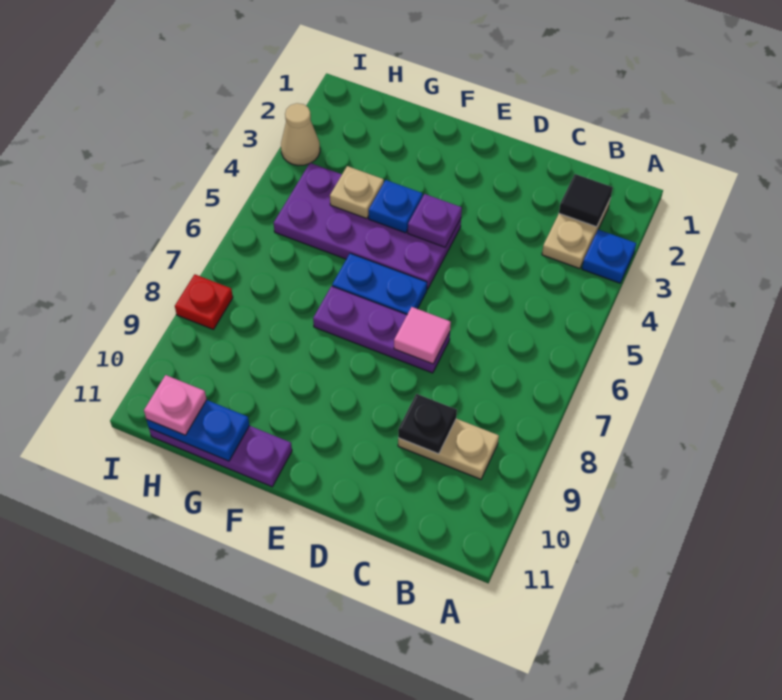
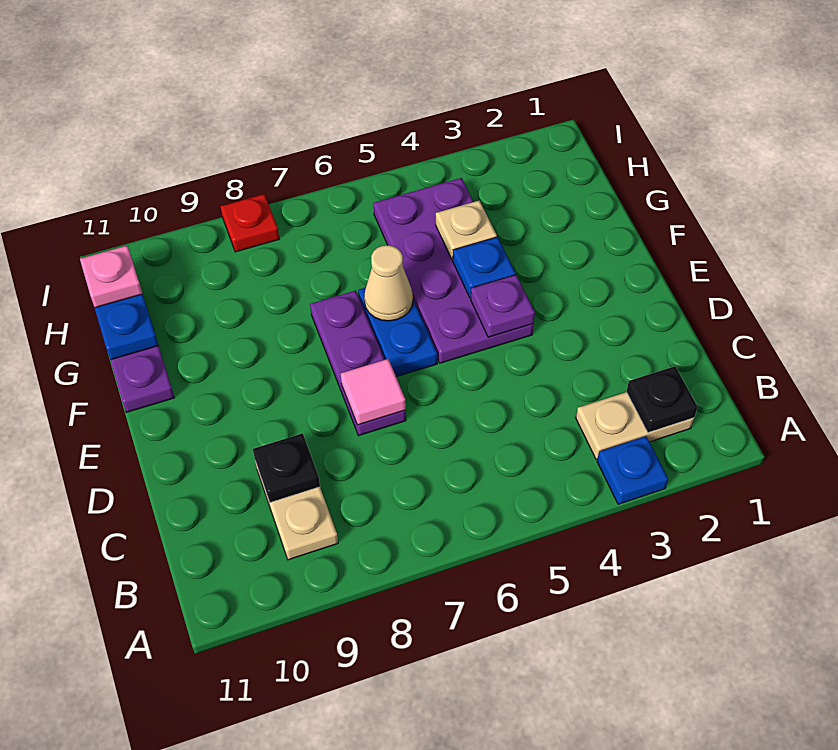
black 1x1 tile [559,174,613,227] -> black 1x1 plate [626,366,697,433]
tan 1x1 cone [281,103,320,166] -> tan 1x1 cone moved to [364,245,413,321]

